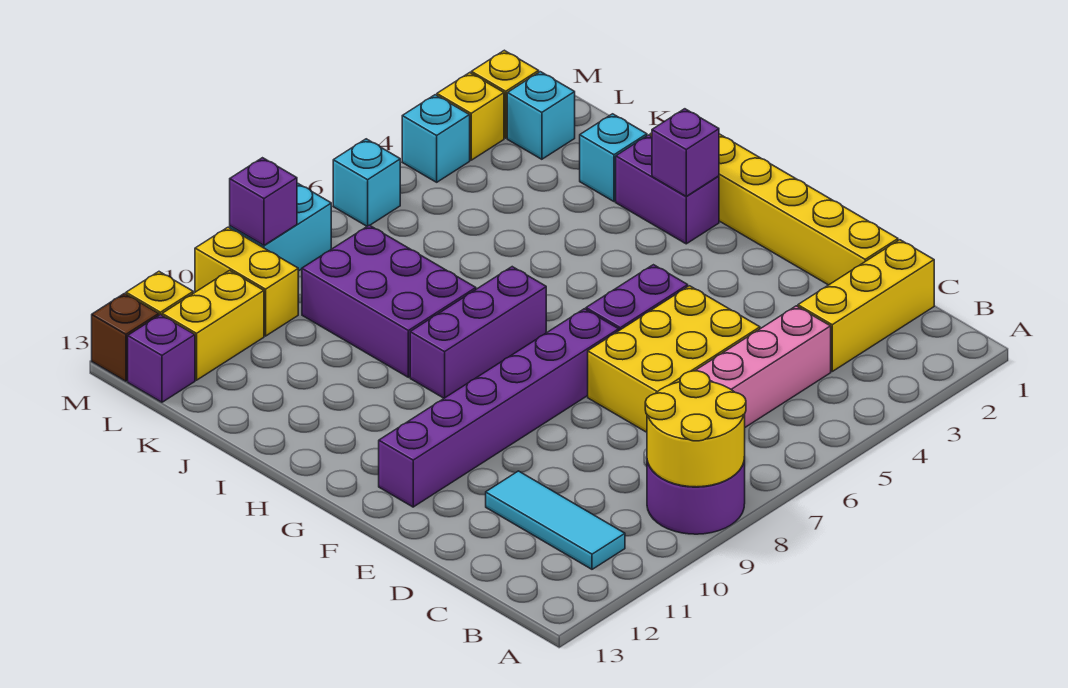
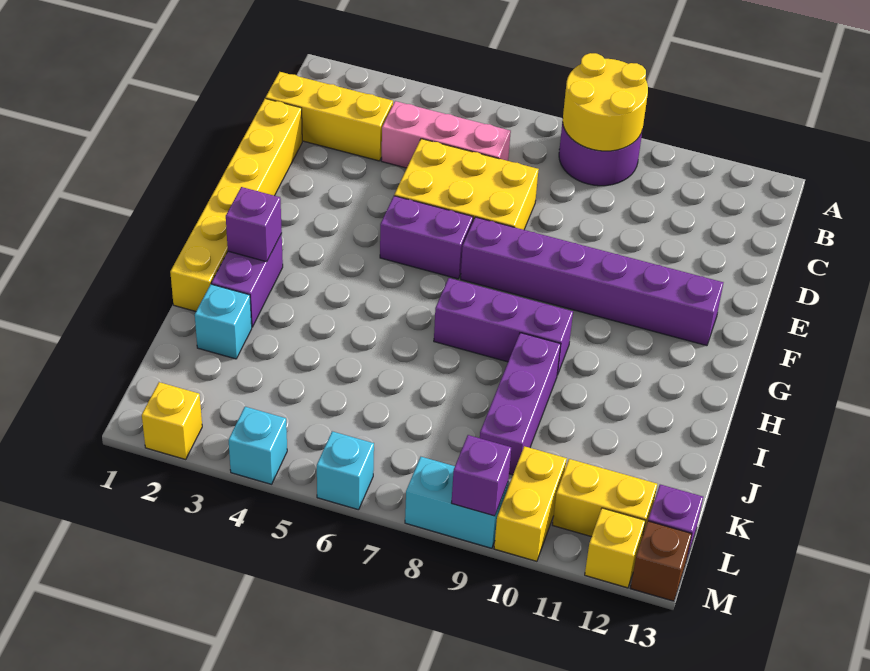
cyan 1x3 tile [486,471,625,569] -> none
purple 2x3 brick [302,225,476,377] -> purple 1x3 brick [480,333,561,475]
cyan 1x1 brick [507,72,575,159] -> none
yellow 1x1 brick [437,73,504,160] -> none

